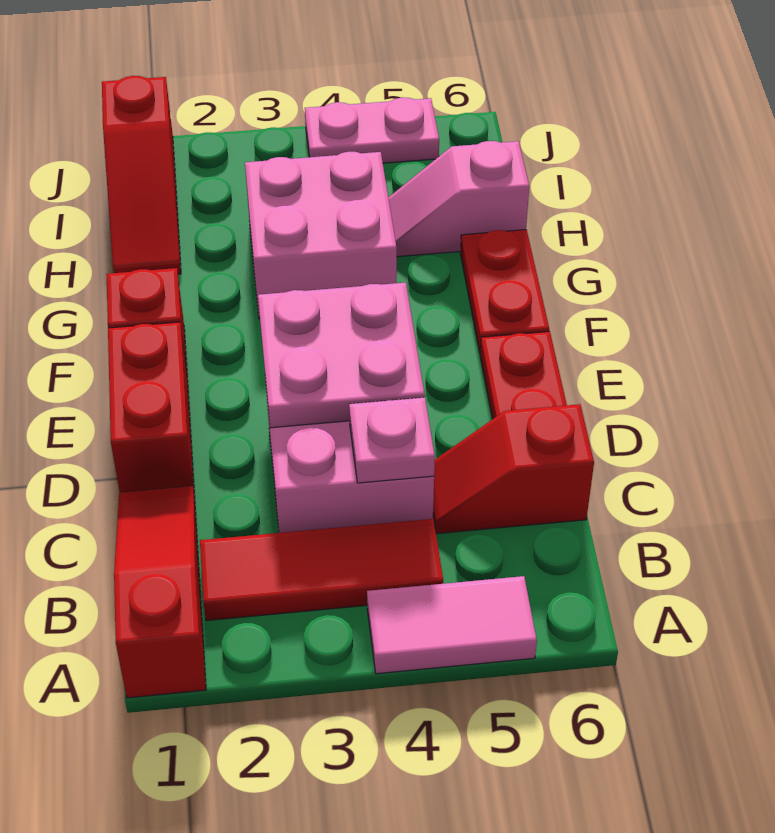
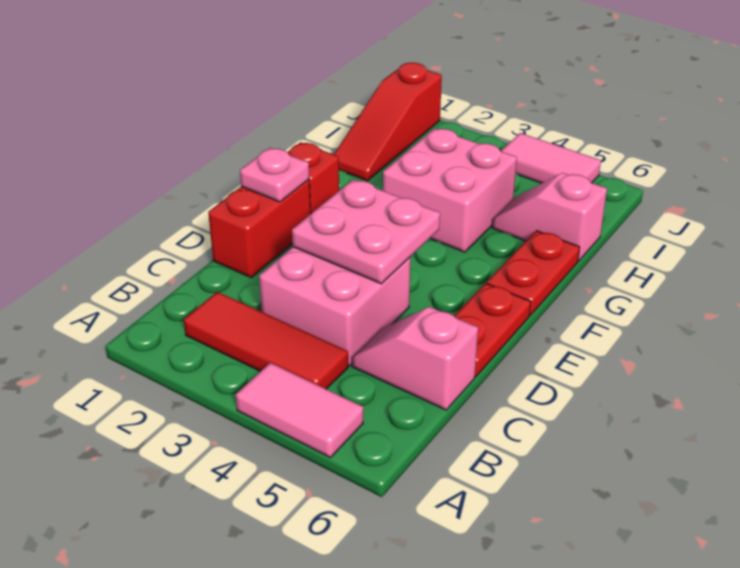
red 1x3 slope [114,486,206,698] -> none
pink 1x1 plate [349,397,435,483] -> pink 1x1 plate moved to [240,148,309,202]
red 1x2 slope [433,404,594,534] -> pink 1x2 slope [352,307,478,410]
pink 1x2 plate [305,97,439,163] -> pink 1x2 tile [501,133,601,183]

